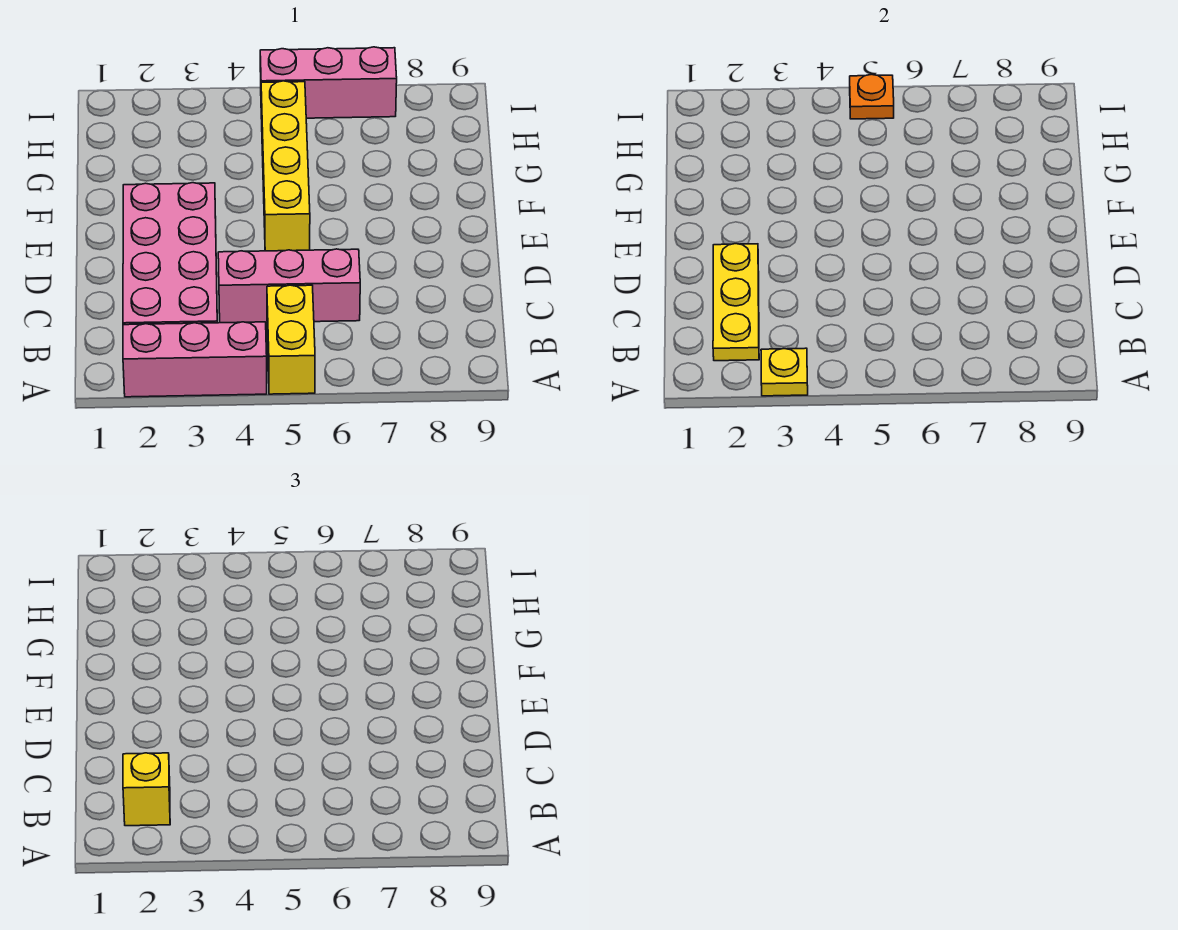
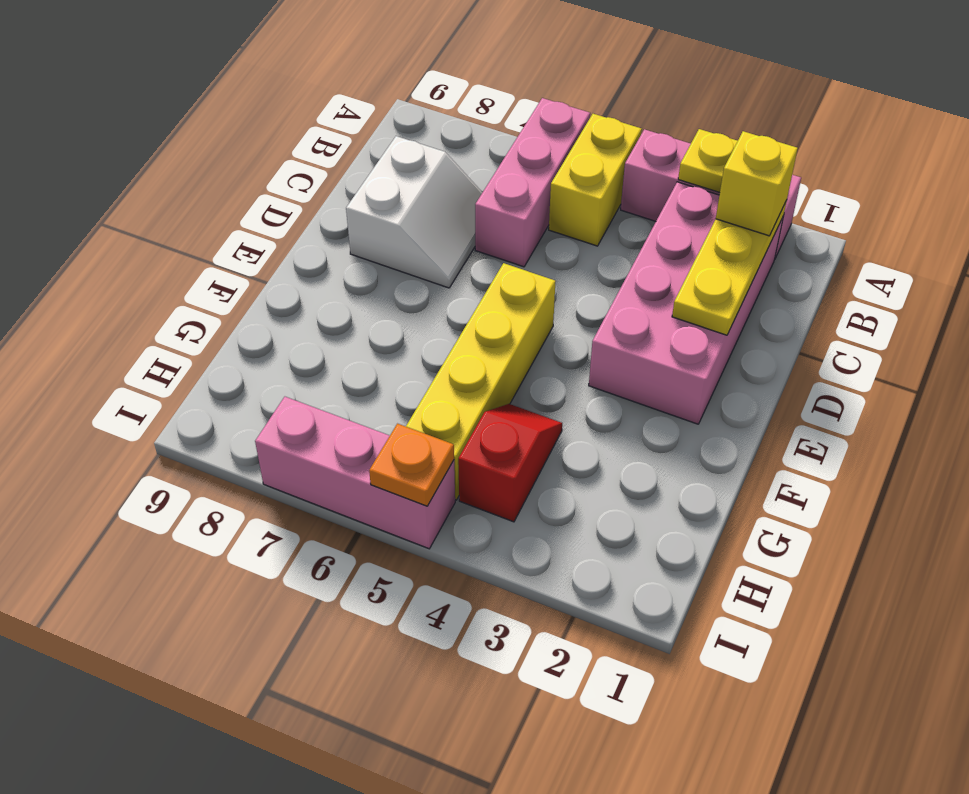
pink 1x3 brick [218,249,360,323] -> pink 1x3 brick turned to [475,98,590,267]
none -> white 2x2 slope [346,136,482,288]
none -> red 1x2 slope [458,404,562,522]

